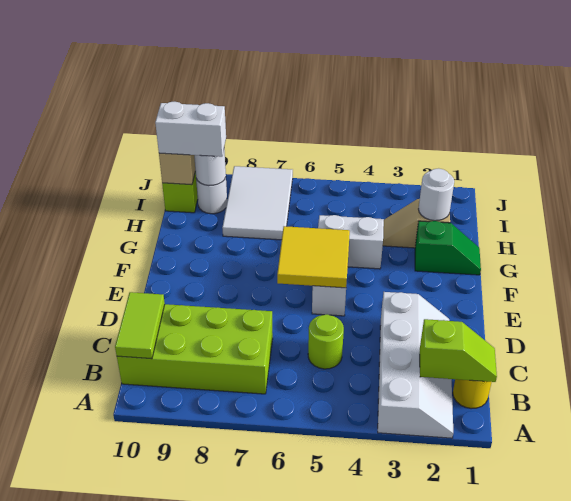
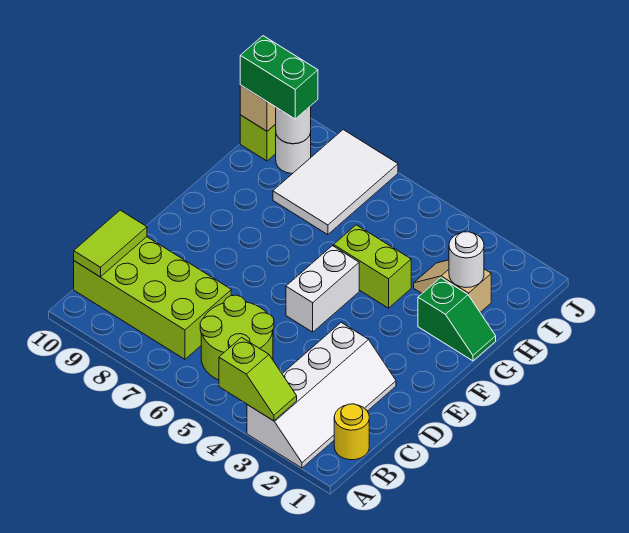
lime 1x2 slope [420,319,497,382] -> lime 1x2 slope moved to [219,337,297,421]
lime 1x1 round brick [308,315,344,369] -> lime 2x2 round brick [200,295,274,380]
yellow 2x2 tile [277,226,350,288] -> none
white 1x2 brick [318,215,384,269] -> lime 1x2 brick [334,225,411,308]
white 1x2 brick [155,102,226,157] -> green 1x2 brick [240,36,318,119]

